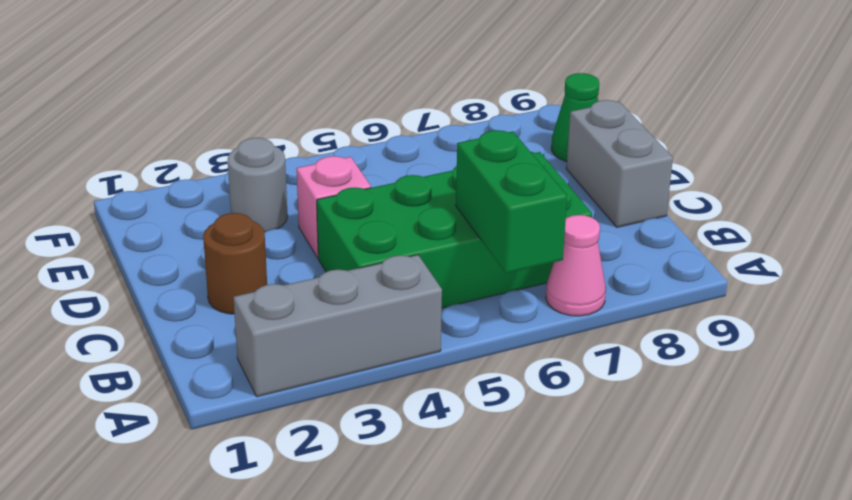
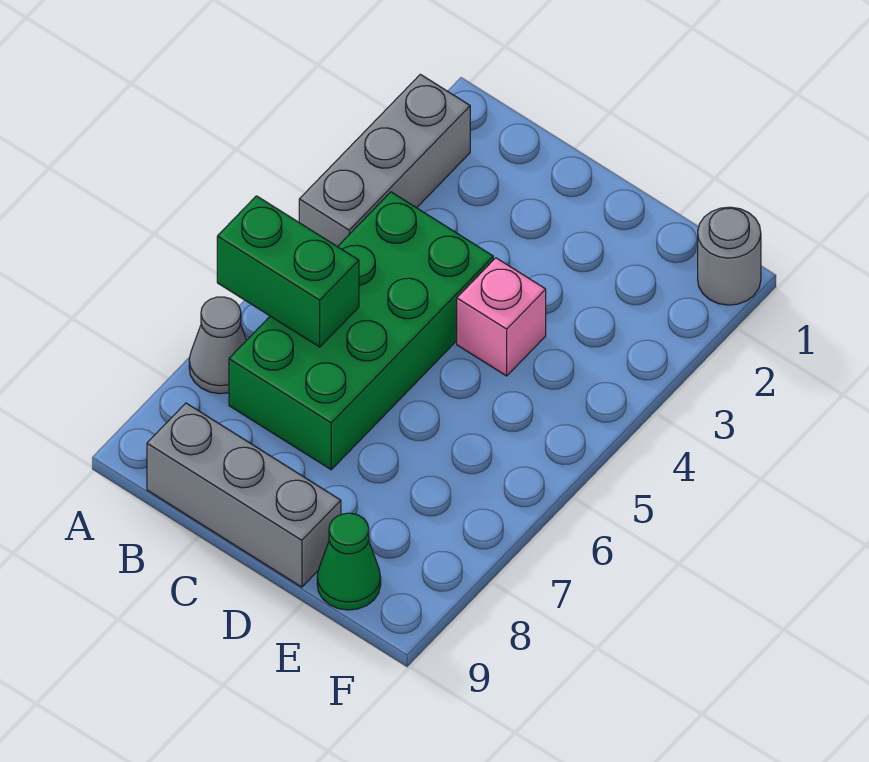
pink 1x1 cone [546,215,606,316] -> grey 1x1 cone [189,297,246,394]
brown 1x1 round brick [203,213,267,314] -> none
grey 1x2 brick [566,100,673,227] -> grey 1x3 brick [147,403,341,587]
grey 1x1 round brick [228,138,288,233] -> grey 1x1 round brick moved to [698,207,761,305]

